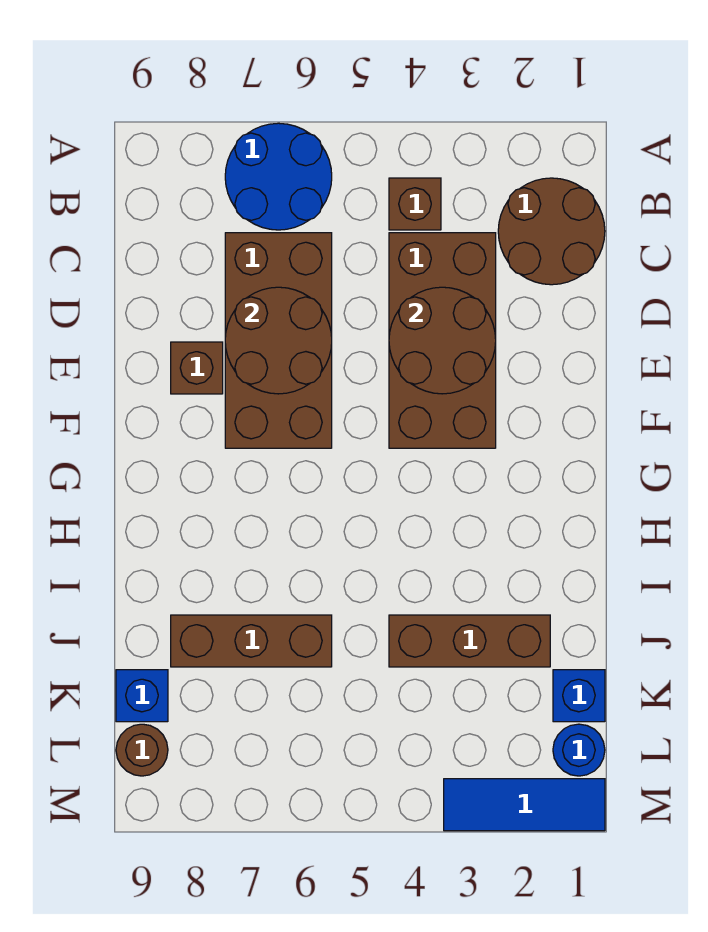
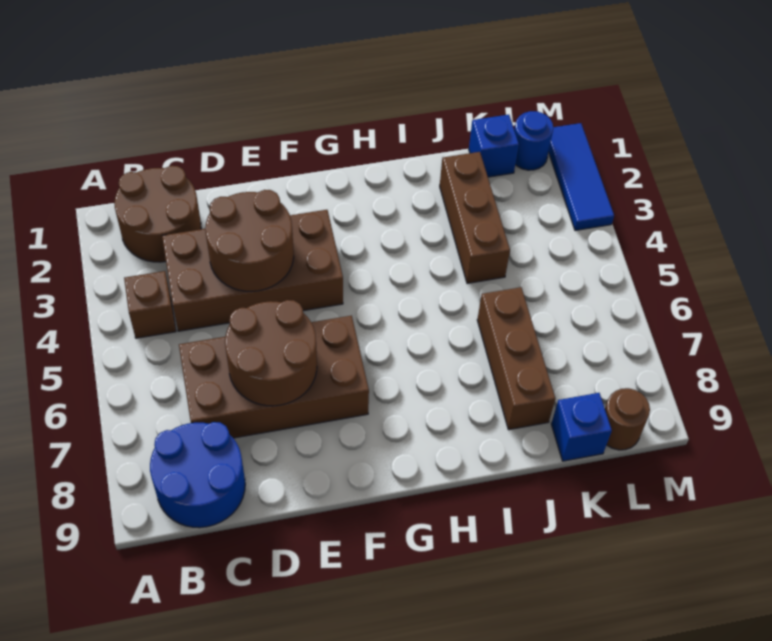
blue 2x2 round brick [225,123,332,230] -> blue 2x2 round brick moved to [150,422,245,528]
brown 1x1 brick [171,342,223,394] -> none

